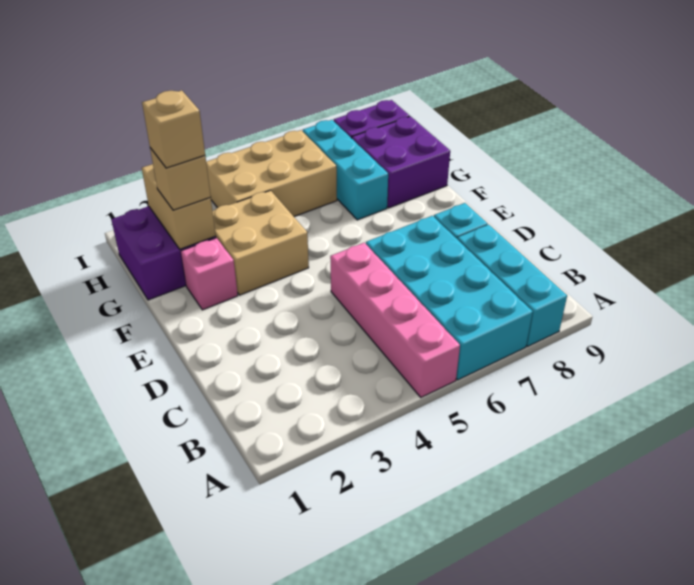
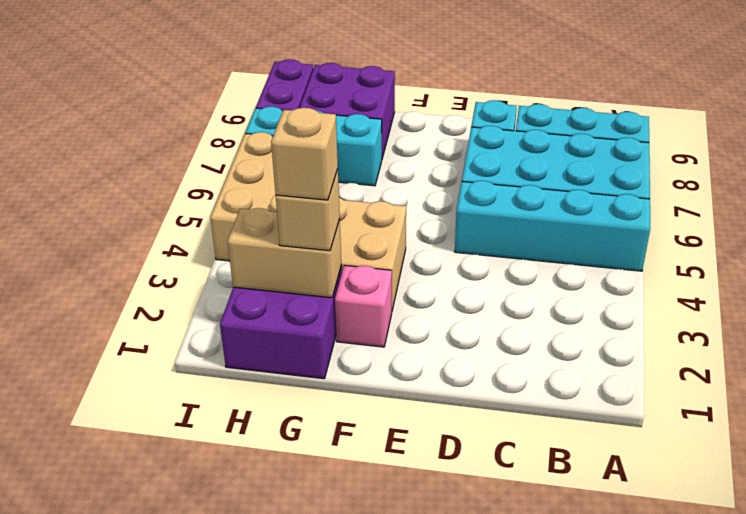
pink 1x4 brick [330,243,460,397] -> cyan 1x4 brick [455,181,650,271]

